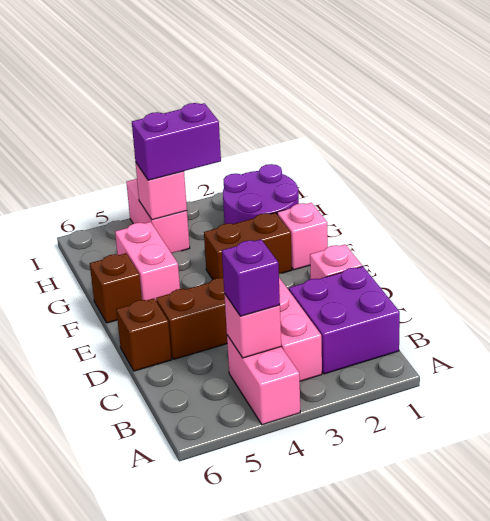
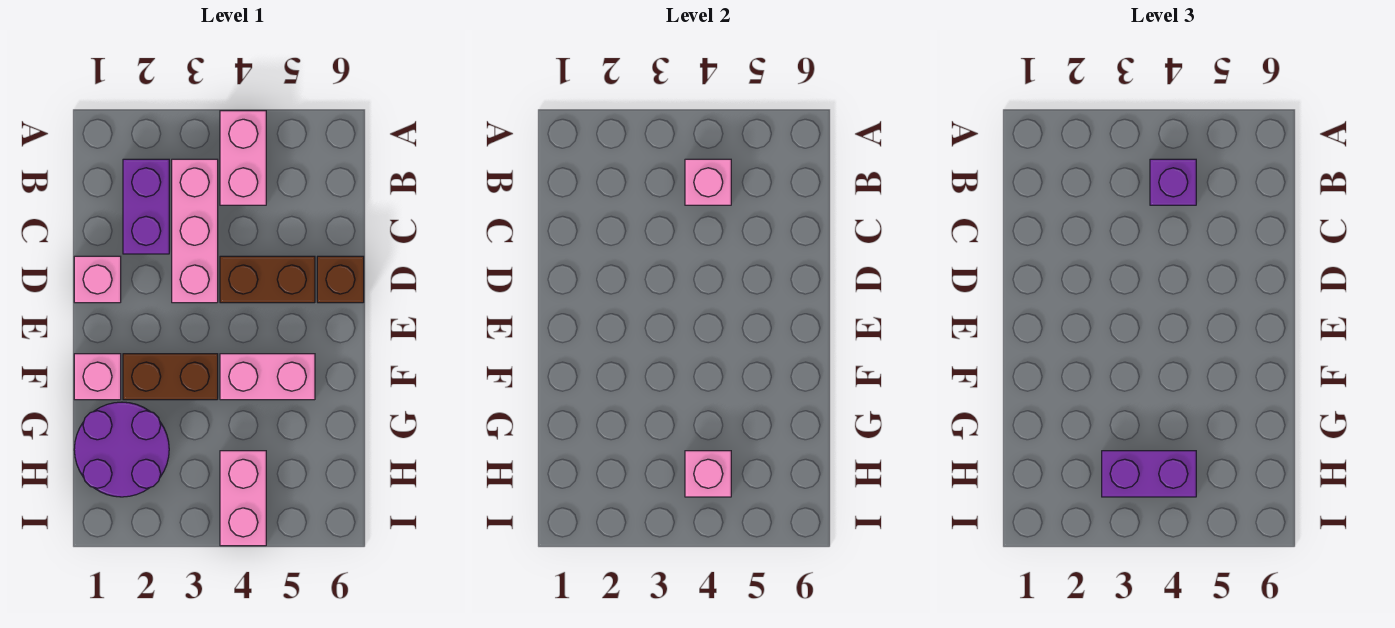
purple 2x2 brick [289,266,400,374] -> purple 1x2 brick [123,159,169,254]
pink 1x2 brick [115,222,180,300] -> pink 1x2 brick turned to [220,354,315,400]
brown 1x1 brick [90,253,142,323] -> none

